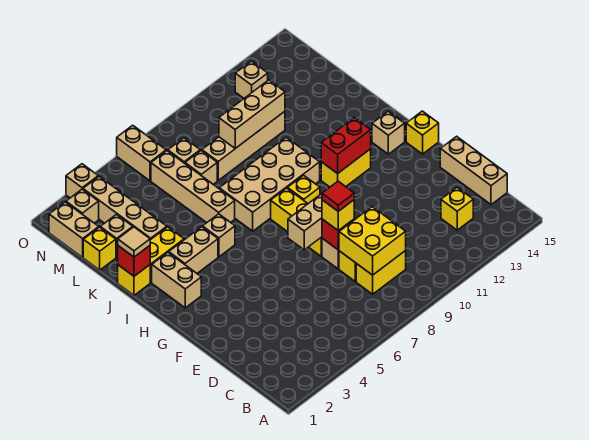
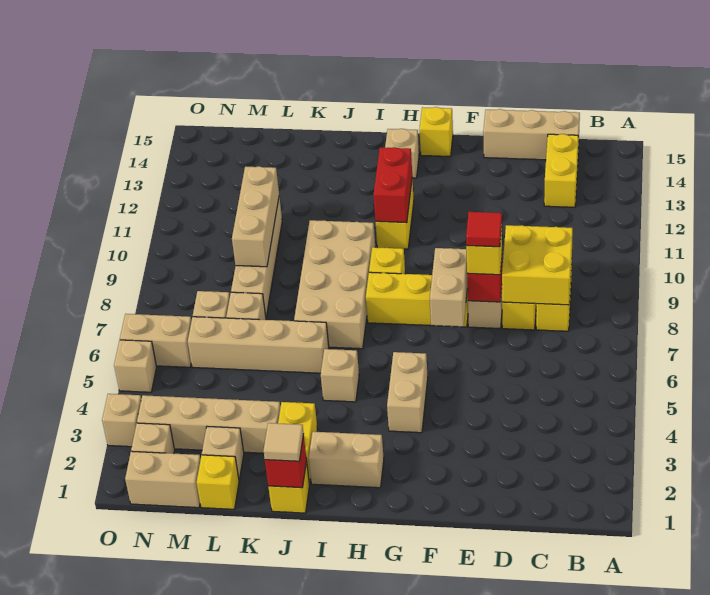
yellow 1x1 brick [441,188,473,230] -> yellow 1x2 brick [544,134,578,207]
tan 1x2 brick [169,227,218,273] -> tan 1x2 brick moved to [387,352,428,433]
tan 1x1 brick [235,61,268,98] -> tan 1x1 brick moved to [114,340,157,392]

